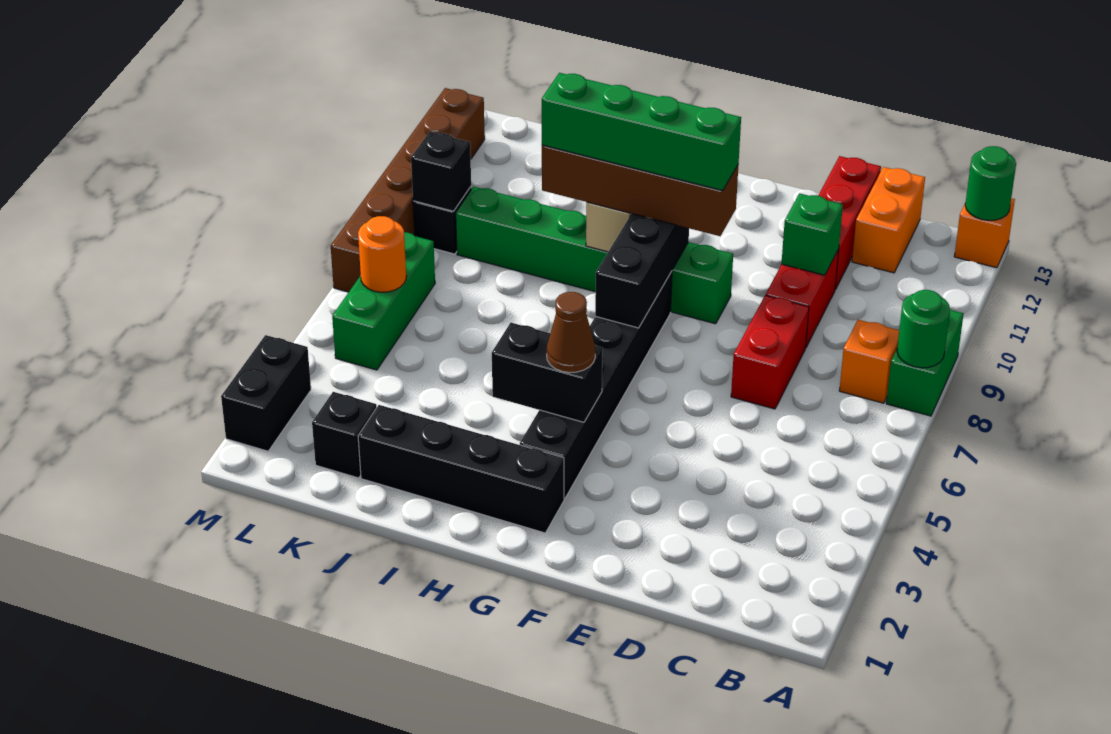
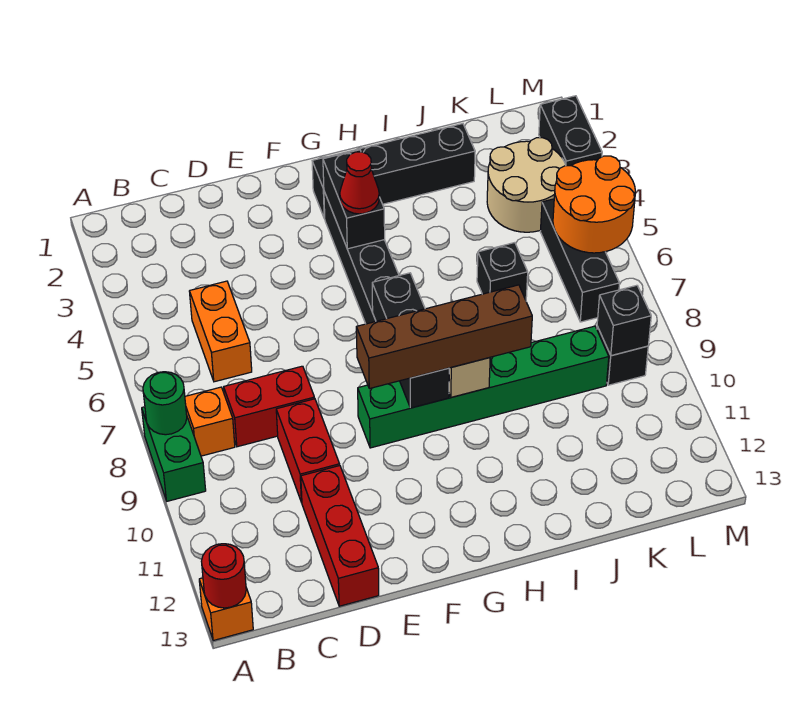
green 1x1 round brick [965,146,1016,221] -> red 1x1 round brick [201,544,246,608]
orange 1x2 brick [852,167,925,273] -> orange 1x2 brick moved to [189,281,252,382]
red 1x2 brick [731,295,809,409] -> red 1x2 brick turned to [224,366,315,447]
green 1x1 brick [781,193,843,275] -> none
green 1x4 brick [542,73,741,191] -> none
black 1x2 brick [492,323,603,422] -> black 1x2 brick turned to [323,150,385,249]
brown 1x1 cone [547,292,595,373] -> red 1x1 cone [340,152,379,214]
black 1x1 brick [312,392,377,478] -> black 1x1 brick moved to [477,243,528,300]
none -> tan 2x2 round brick [487,138,566,232]
green 1x3 brick [332,232,435,370] -> black 1x3 brick [540,199,620,322]
orange 1x1 round brick [358,216,406,292] -> orange 2x2 round brick [553,156,635,253]
brown 1x6 brick [331,88,485,292] -> none

